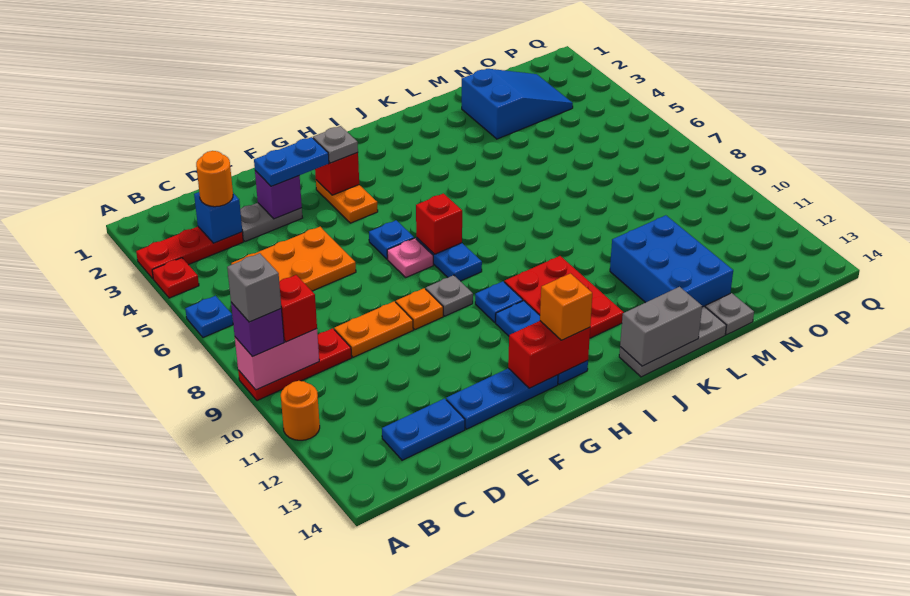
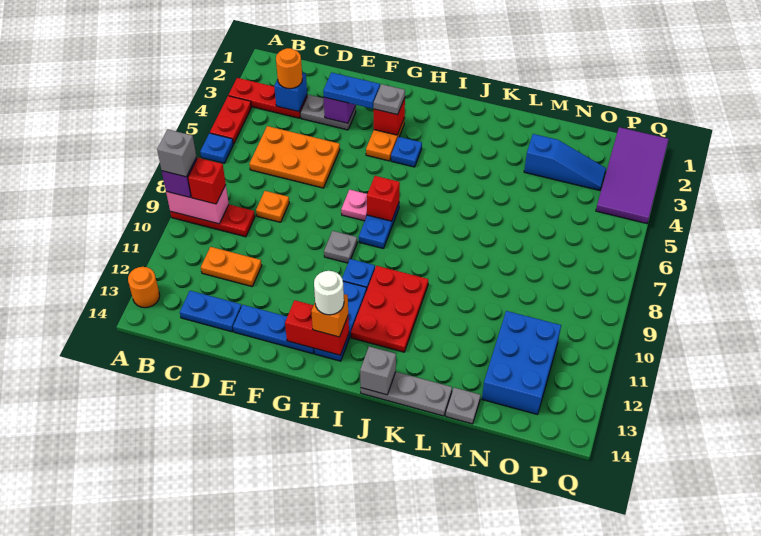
red 1x1 plate [152,258,199,298] -> red 1x2 plate [210,96,251,144]
orange 1x1 round brick [281,381,320,440] -> orange 1x1 round brick moved to [128,267,160,308]
orange 1x2 plate [334,301,413,357] -> orange 1x2 plate moved to [201,247,262,286]
orange 1x1 plate [396,288,443,329] -> orange 1x1 plate moved to [256,191,289,222]
blue 1x1 plate [369,220,414,259] -> blue 1x1 plate moved to [391,137,422,167]
none -> white 1x1 round brick [314,271,344,315]
grey 1x2 brick [620,287,702,366] -> grey 1x1 brick [360,347,396,395]
blue 2x3 brick [610,215,733,307] -> blue 2x3 brick moved to [482,311,561,414]
blue 2x3 slope [462,69,573,139] -> blue 1x3 slope [524,134,606,191]
none -> purple 2x4 tile [596,127,669,224]

